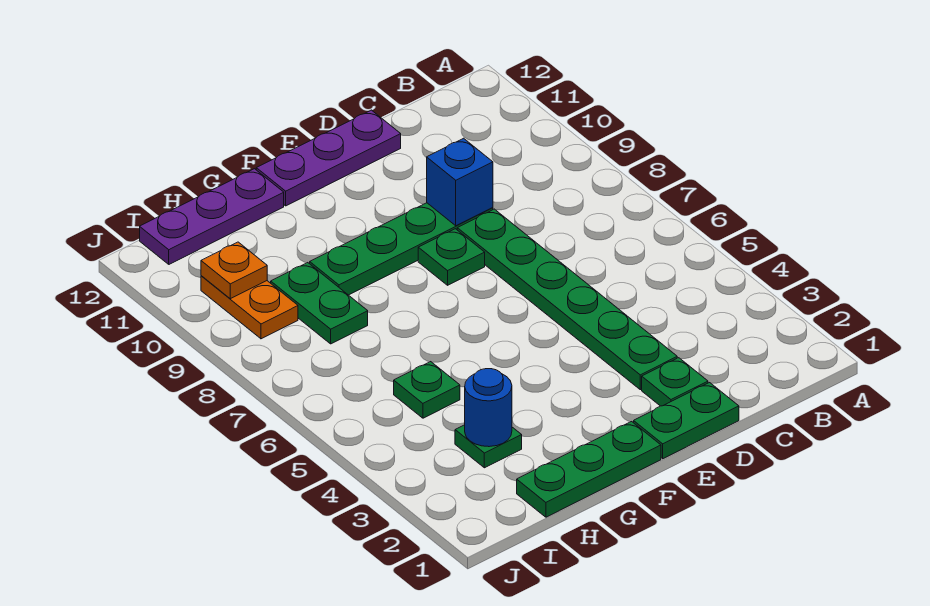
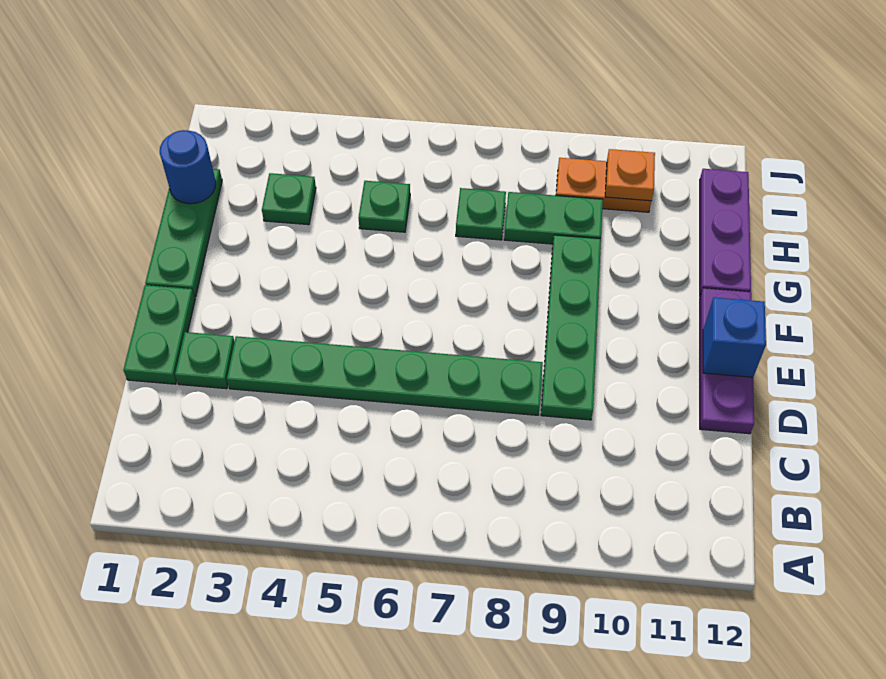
blue 1x1 brick [427,138,493,226] -> blue 1x1 brick moved to [703,297,766,377]
green 1x1 plate [418,229,485,285] -> green 1x1 plate moved to [456,188,506,240]
blue 1x1 round brick [465,369,512,447] -> blue 1x1 round brick moved to [160,130,216,204]

